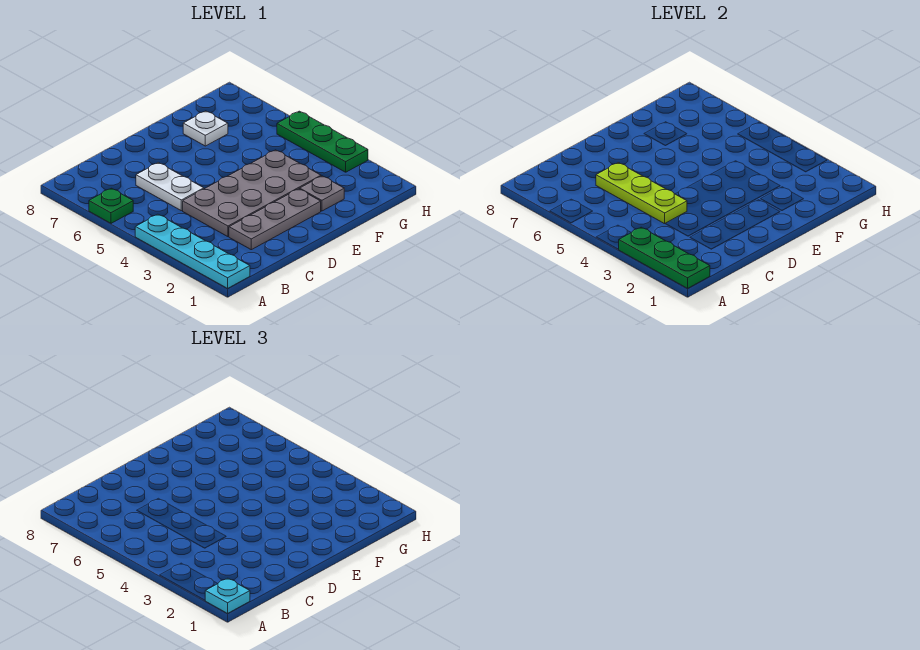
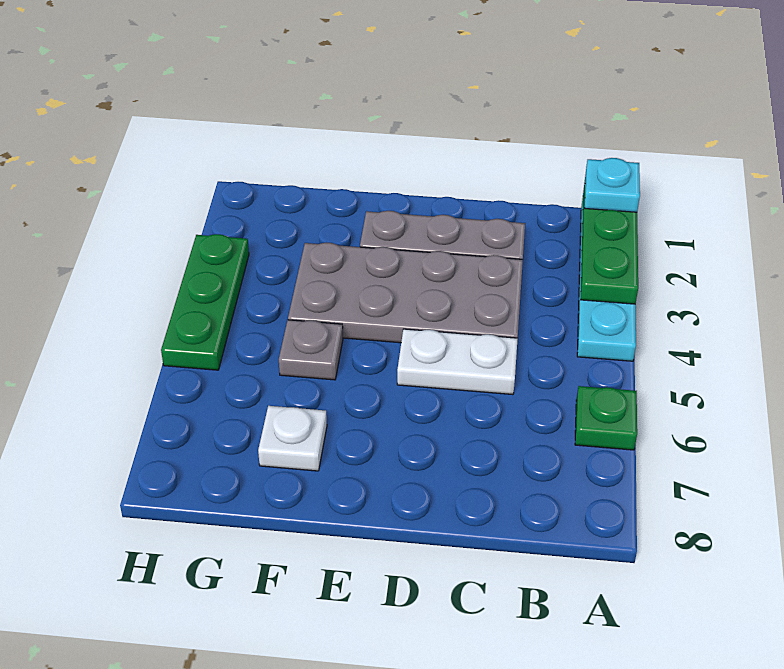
lime 1x3 plate [596,163,687,224] -> none
white 1x2 plate [136,163,204,211] -> white 1x2 plate turned to [397,329,518,395]
grey 1x1 plate [300,176,344,211] -> grey 1x1 plate moved to [279,320,343,380]

